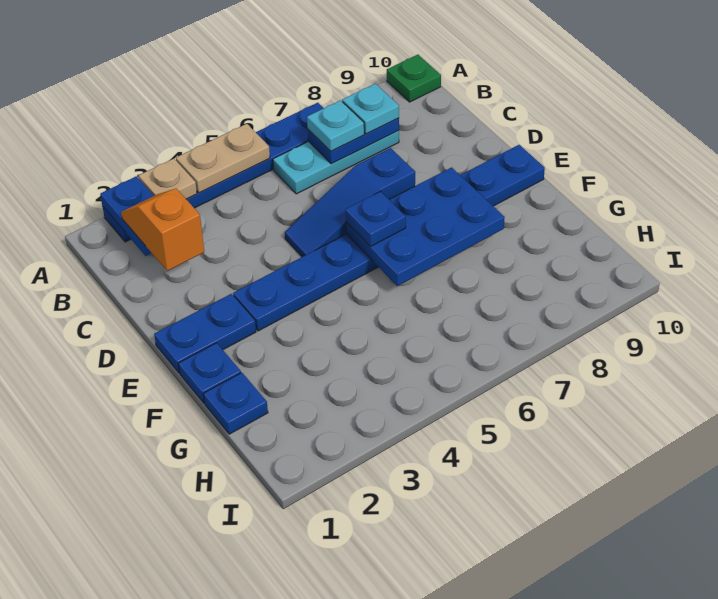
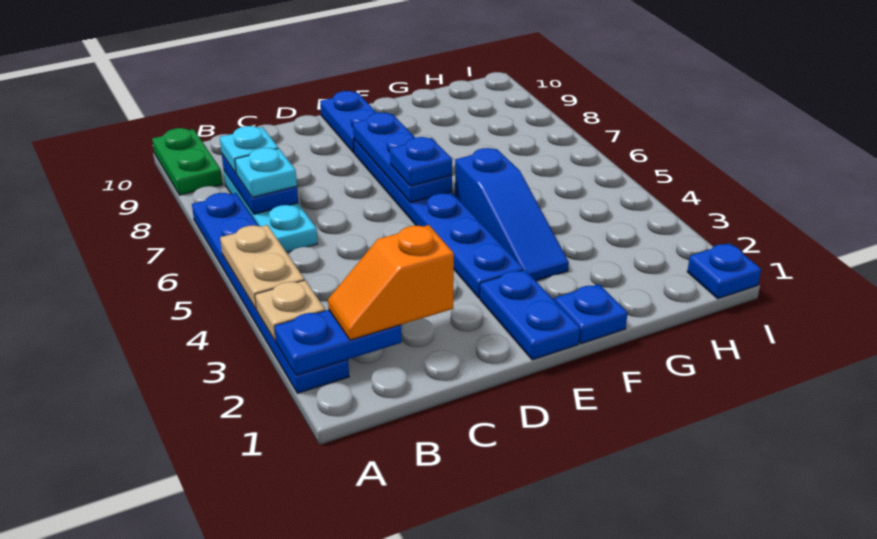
green 1x1 plate [387,55,441,102] -> green 1x2 plate [152,128,223,195]
blue 1x3 slope [285,148,415,257] -> blue 1x3 slope moved to [455,148,569,281]
blue 2x3 plate [346,167,505,286] -> blue 1x3 plate [353,113,452,203]
blue 1x1 plate [204,373,268,434] -> blue 1x1 plate moved to [687,243,761,299]

